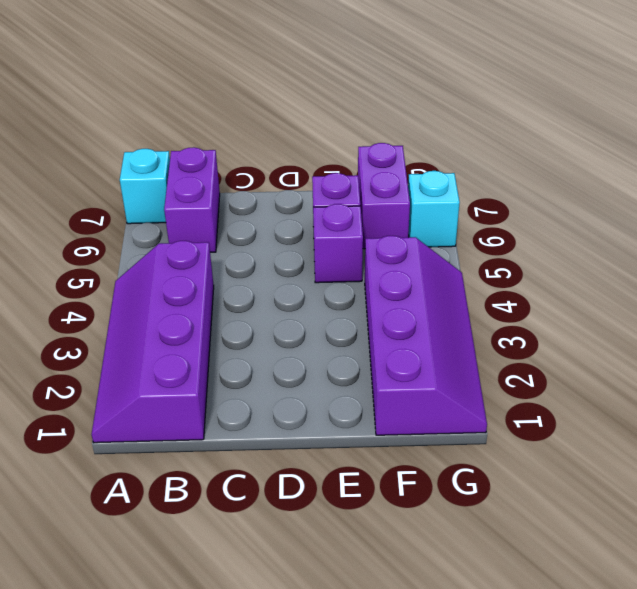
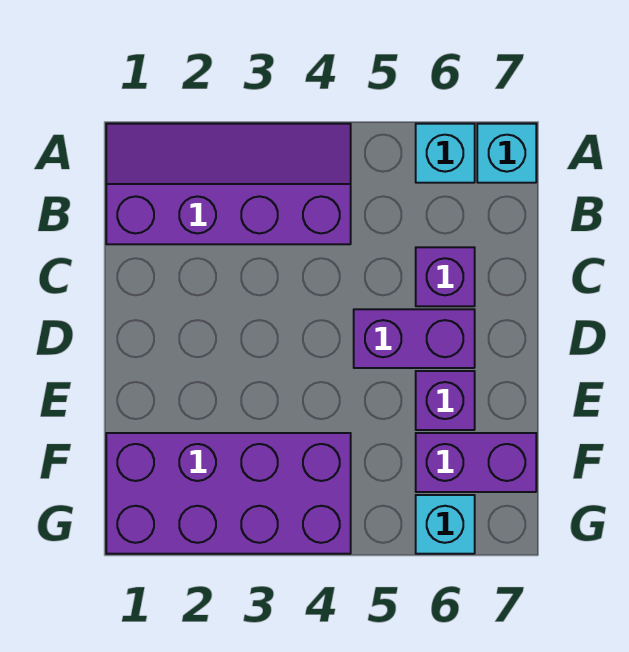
none -> cyan 1x1 brick [416,124,475,183]
purple 1x2 brick [164,147,220,252] -> purple 1x2 brick moved to [354,309,475,368]
purple 1x1 brick [313,204,363,283] -> purple 1x1 brick moved to [416,247,475,306]
purple 2x4 slope [365,236,487,435] -> purple 2x4 brick [106,433,351,554]

